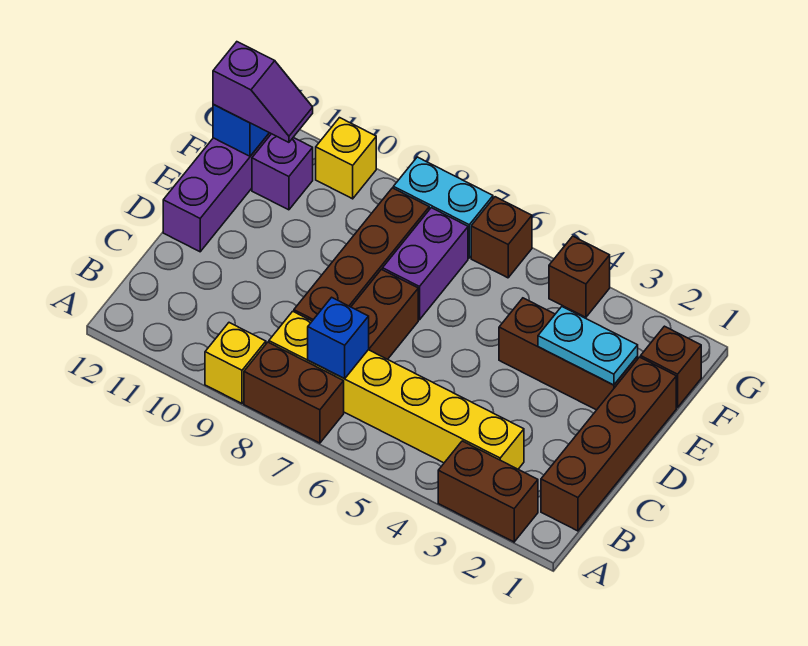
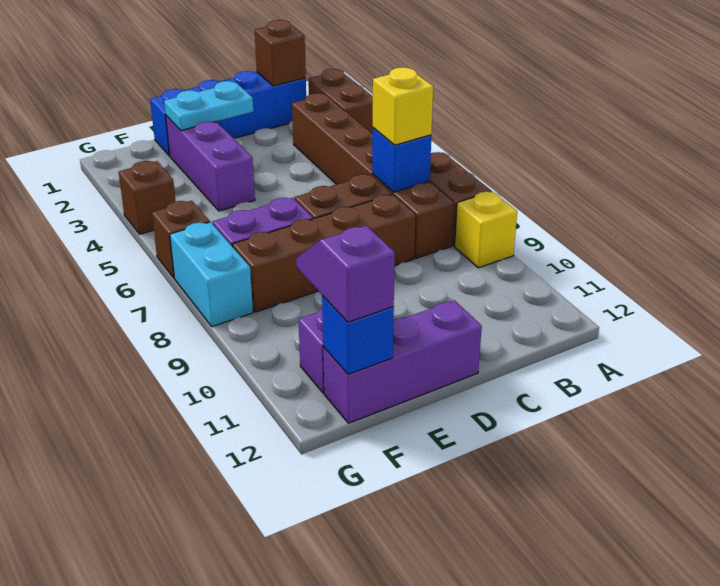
brown 1x4 brick [541,357,676,531] -> blue 1x4 brick [150,71,306,156]
yellow 1x6 brick [269,311,524,469] -> brown 1x6 brick [292,93,454,258]
brown 1x3 brick [499,298,638,410] -> purple 1x3 brick [166,116,255,211]
cyan 1x2 plate [538,307,638,385] -> cyan 1x2 plate turned to [164,81,253,131]
brown 1x1 brick [641,326,701,407] -> brown 1x1 brick moved to [255,20,306,86]
yellow 1x1 brick [316,118,376,199] -> yellow 1x1 brick moved to [373,67,433,145]

